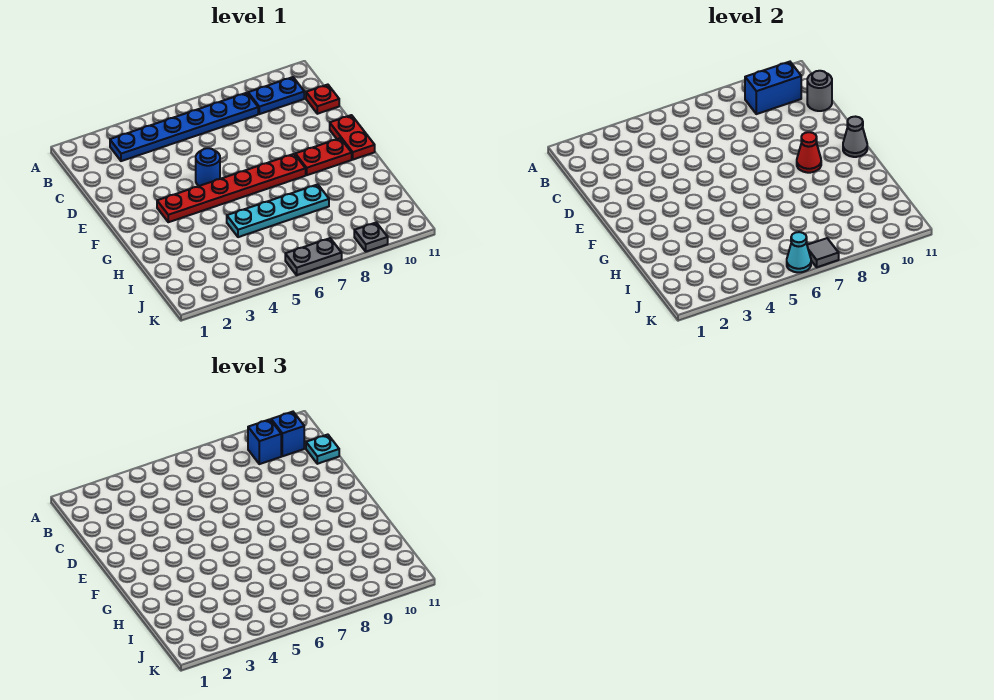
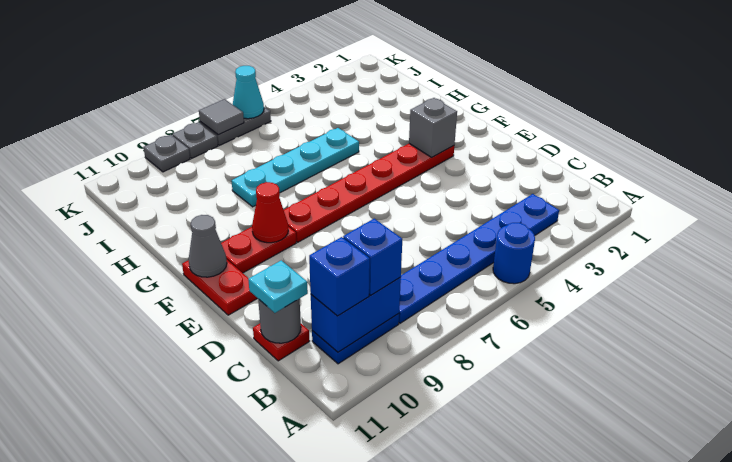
blue 1x1 round brick [196,148,220,186] -> blue 1x1 round brick moved to [493,223,535,284]
none -> grey 1x1 brick [409,98,457,157]
none -> grey 1x1 plate [172,122,218,158]

